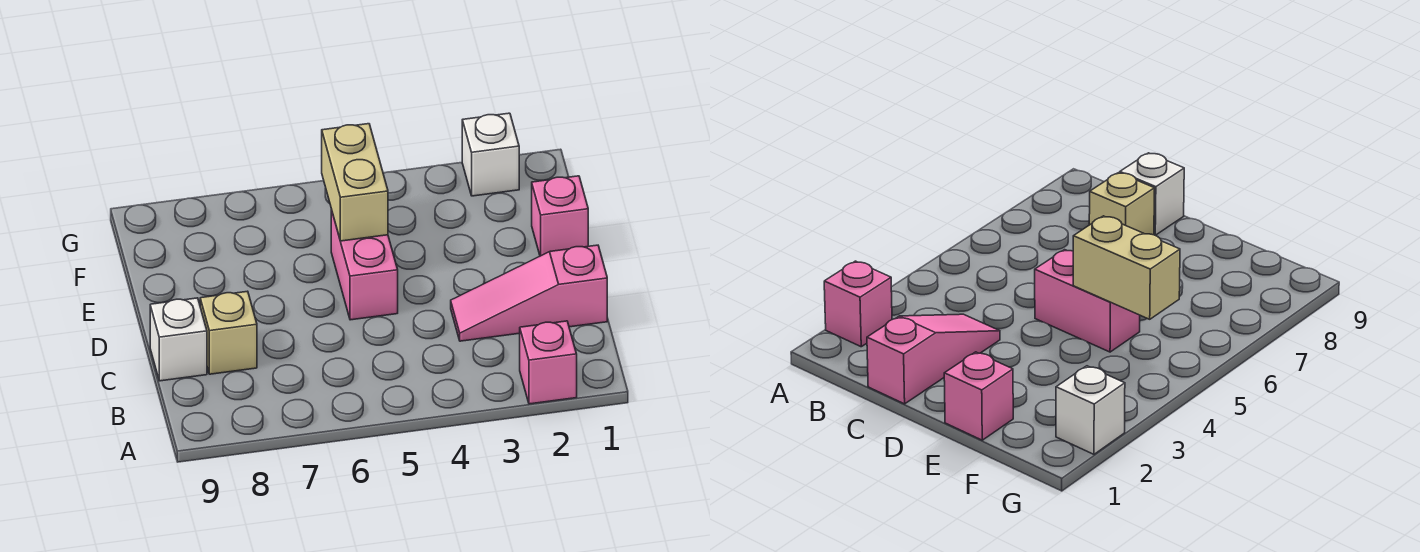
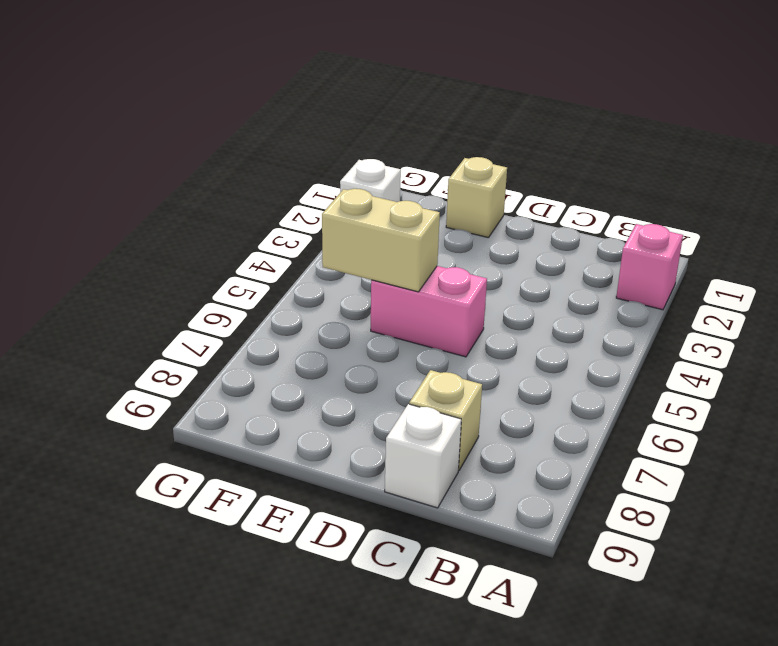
pink 1x3 slope [451,245,607,341] -> none
pink 1x1 brick [532,176,588,256] -> tan 1x1 brick [446,157,507,238]

